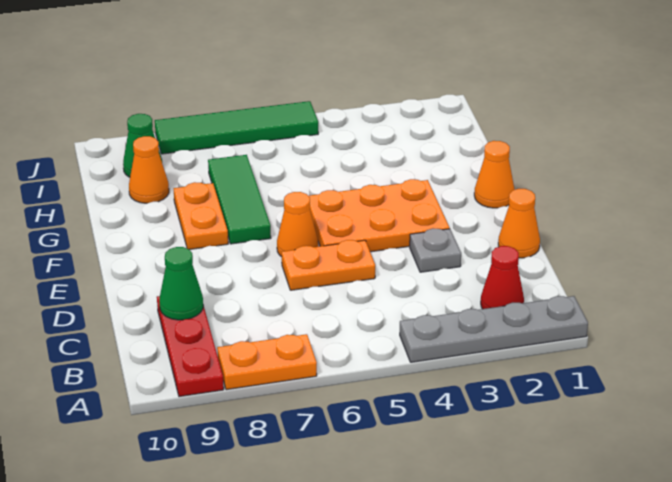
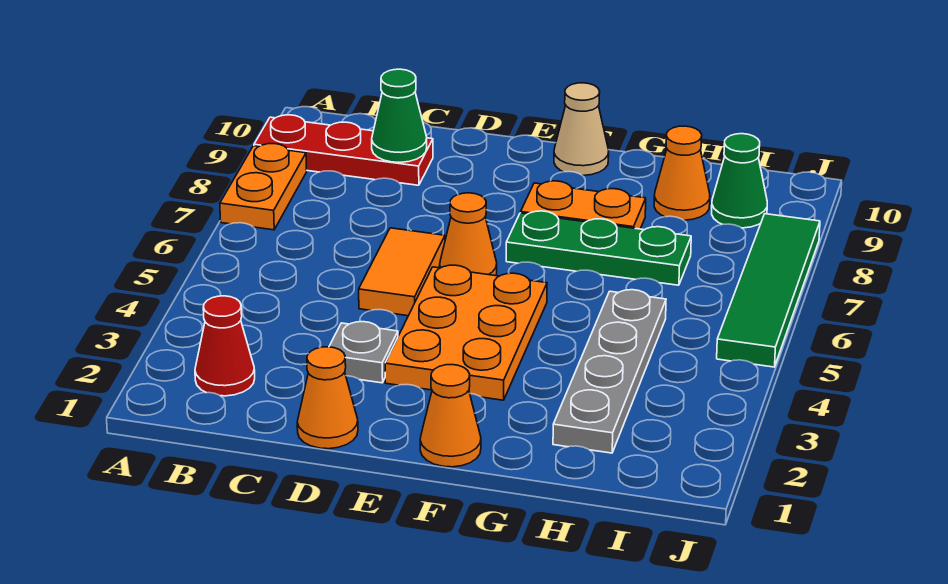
grey 1x4 plate [400,296,588,362] -> grey 1x4 plate moved to [553,290,666,453]
orange 1x2 plate [282,240,375,290] -> orange 1x2 tile [359,228,445,316]
green 1x3 tile [208,155,271,244] -> green 1x3 plate [506,211,691,285]
none -> tan 1x1 cone [554,83,609,176]

